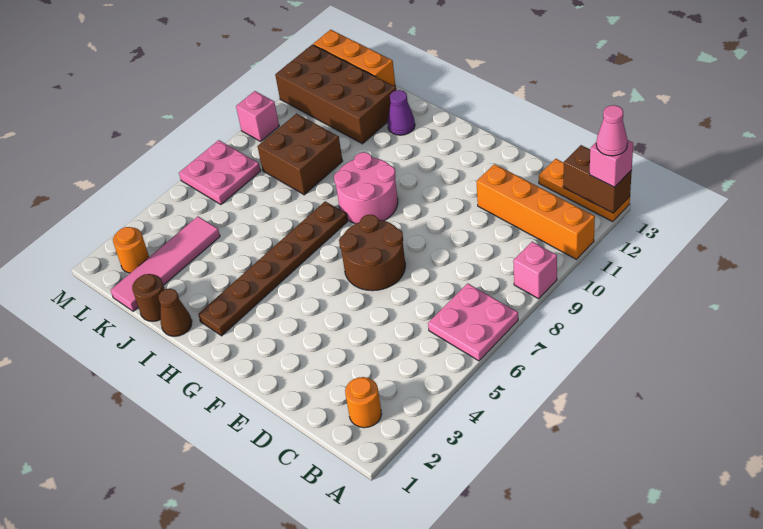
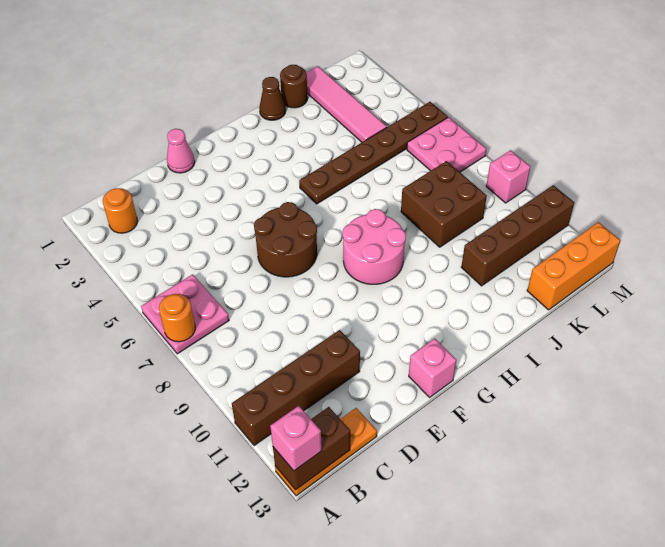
pink 1x1 brick [513,242,557,299] -> pink 1x1 brick moved to [409,339,456,397]
orange 1x4 brick [476,164,595,259] -> brown 1x4 brick [232,330,360,446]
pink 1x1 cone [596,105,628,156] -> pink 1x1 cone moved to [167,129,195,173]
brown 1x6 plate [198,201,348,336] -> brown 1x6 plate turned to [299,102,448,204]
purple 1x1 cone [387,90,415,135] -> none
brown 2x4 brick [275,45,396,144] -> brown 1x4 brick [461,185,574,286]
orange 1x1 round brick [113,227,149,273] -> orange 1x1 round brick moved to [159,294,195,342]

